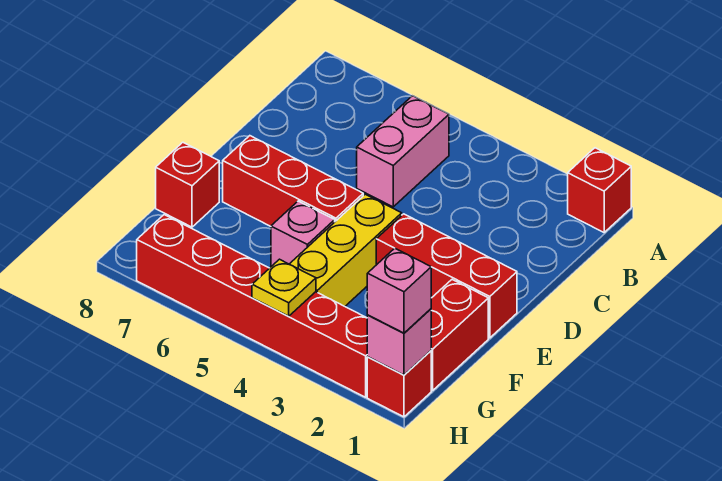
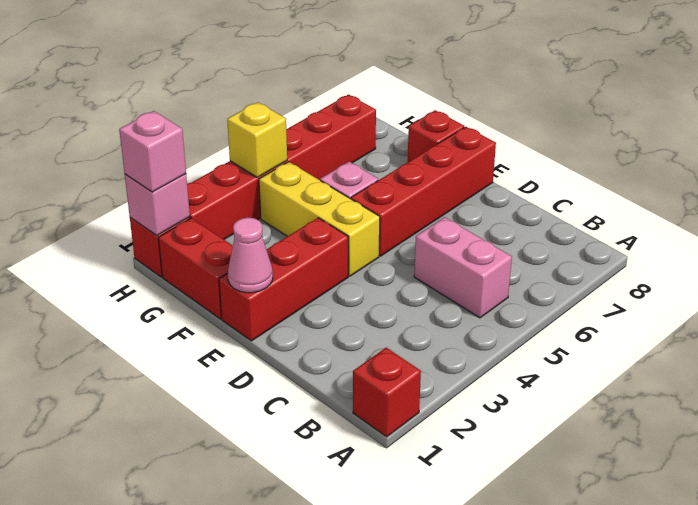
none -> pink 1x1 cone [228,218,273,293]
red 1x3 brick [223,136,363,226] -> red 1x4 brick [351,127,496,256]
yellow 1x1 plate [252,259,316,316] -> yellow 1x1 brick [227,102,287,177]

